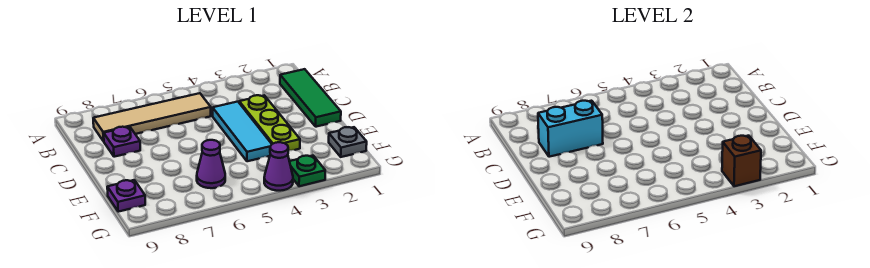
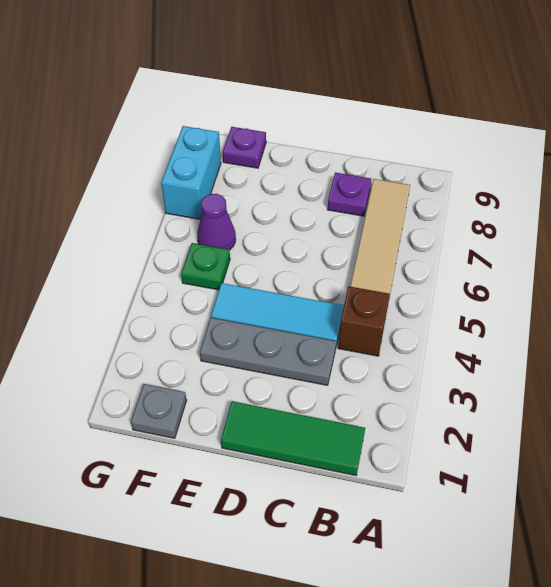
lime 1x3 plate [239,95,300,151] -> grey 1x3 plate [200,318,336,385]
cyan 1x2 brick [538,101,603,157] -> cyan 1x2 brick moved to [161,126,221,219]
green 1x1 plate [289,155,325,186] -> green 1x1 plate moved to [181,243,230,290]
brown 1x1 brick [722,136,761,186] -> brown 1x1 brick moved to [338,286,390,356]
purple 1x1 cone [264,142,293,191] -> none

